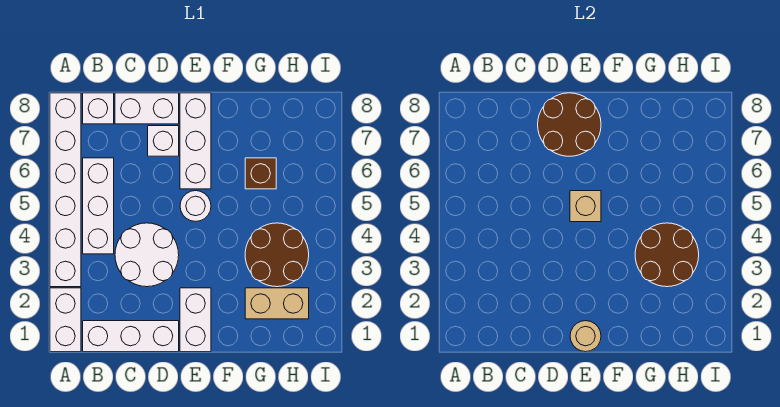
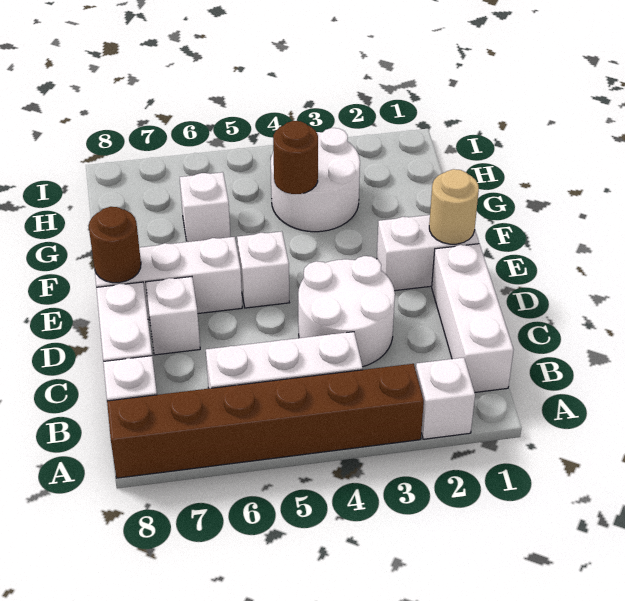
white 1x2 brick [50,288,81,352] -> white 1x1 brick [416,358,475,439]
white 1x6 brick [50,93,81,287] -> brown 1x6 brick [107,364,424,478]
brown 2x2 round brick [538,93,601,156] -> brown 1x1 round brick [89,207,141,283]
white 1x1 round brick [180,191,211,221] -> white 1x1 brick [237,231,289,308]
tan 1x1 brick [570,191,601,222] -> none
tan 1x2 brick [245,288,309,319] -> none
brown 2x2 round brick [245,223,309,287] -> white 2x2 round brick [271,128,360,232]
brown 2x2 round brick [635,223,699,287] -> brown 1x1 round brick [273,121,318,194]
brown 1x1 brick [245,158,276,189] -> white 1x1 brick [180,172,230,242]

